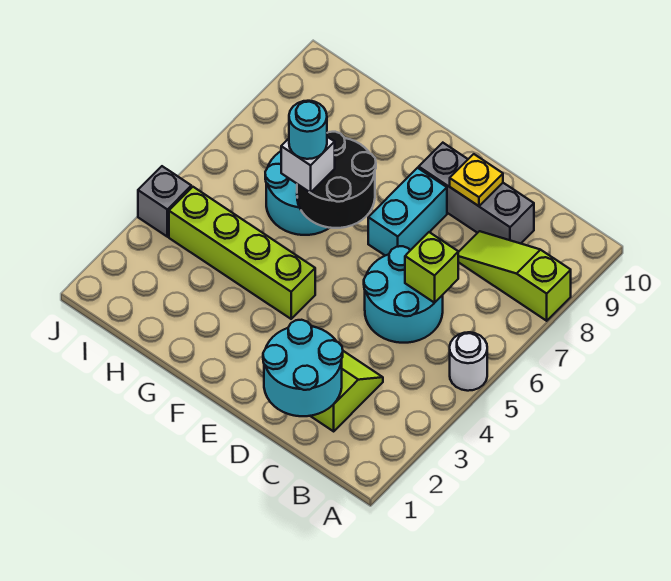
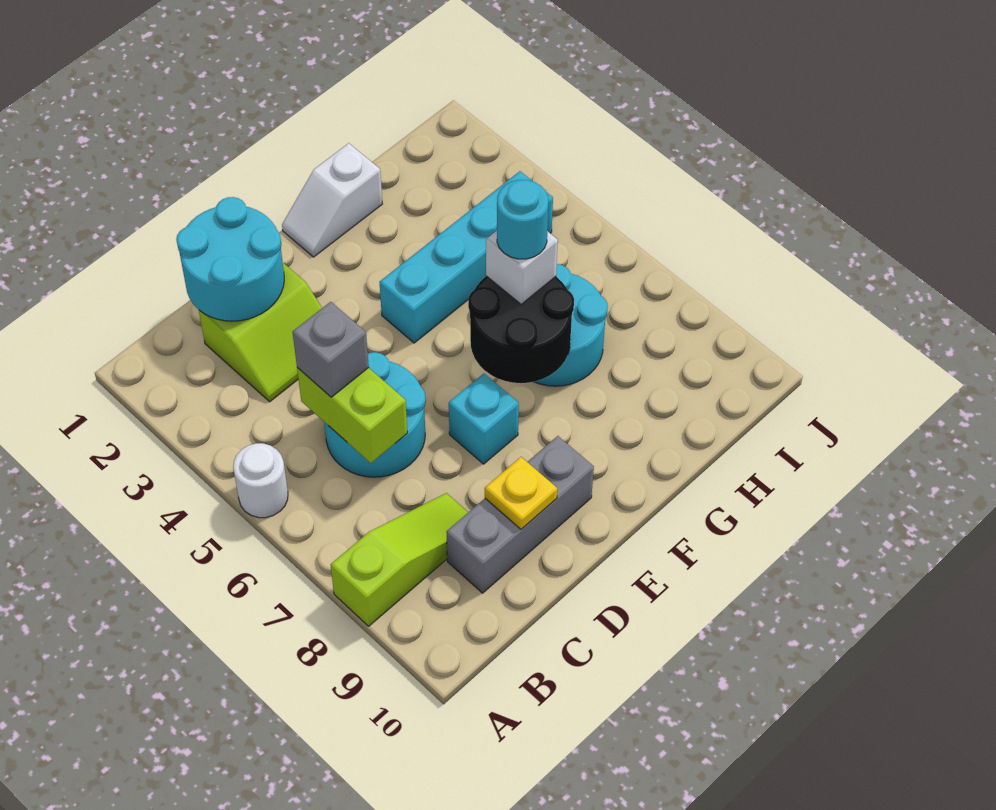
lime 1x1 brick [405,232,458,303] -> lime 1x2 brick [297,368,407,463]
cyan 1x2 brick [368,168,447,256] -> cyan 1x1 brick [449,374,519,464]
none -> white 1x2 slope [282,143,382,257]
lime 1x4 brick [169,187,315,319] -> cyan 1x4 brick [380,171,553,343]
grey 1x1 brick [138,166,191,237] -> grey 1x1 brick moved to [293,302,369,397]

